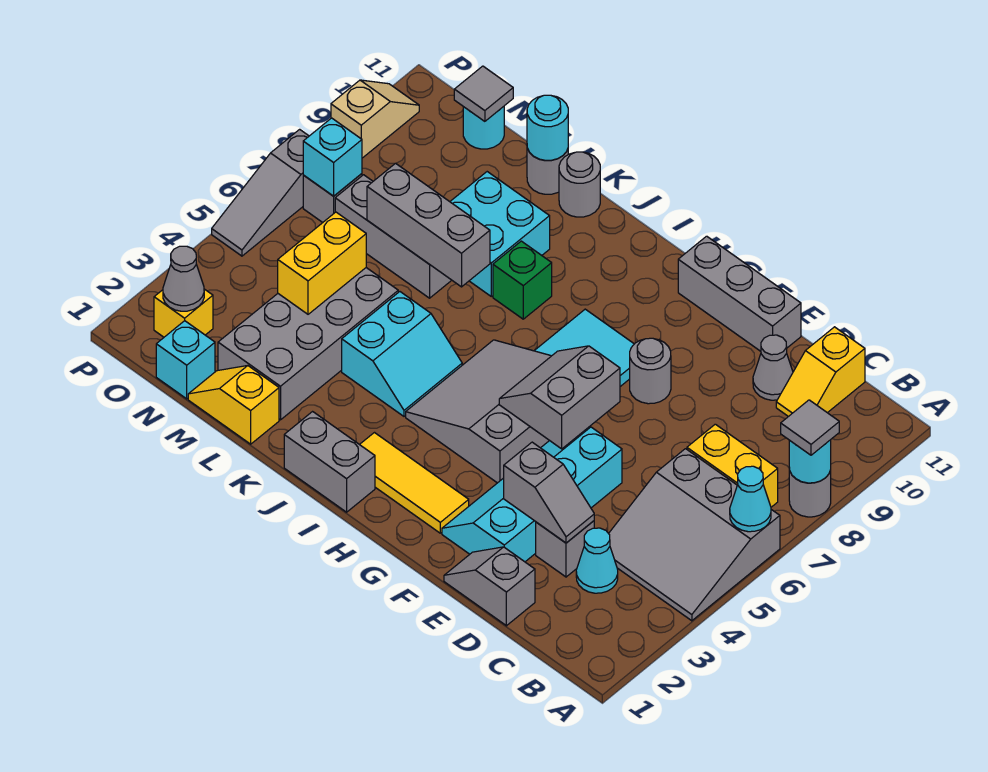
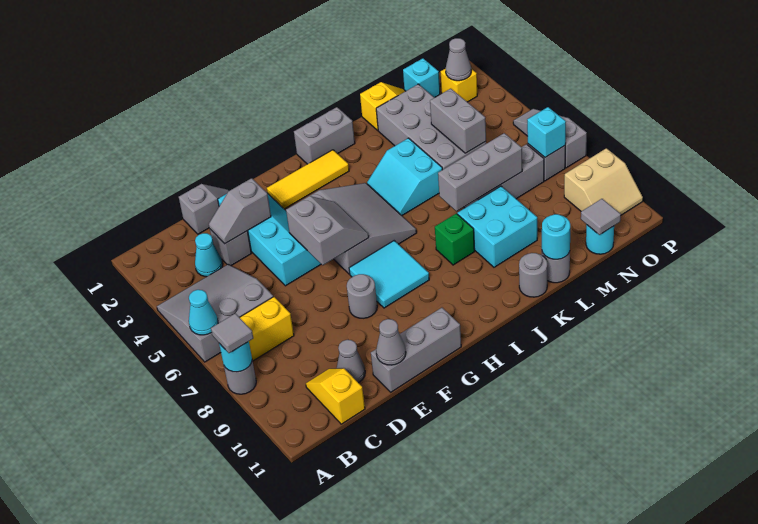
none -> grey 1x1 cone [376,319,406,365]
yellow 1x2 brick [278,212,366,314] -> grey 1x2 brick [430,89,486,153]
tan 1x2 slope [331,80,419,158] -> tan 2x2 slope [564,148,643,215]

